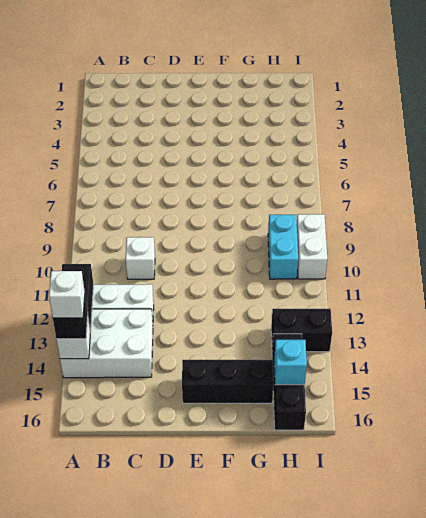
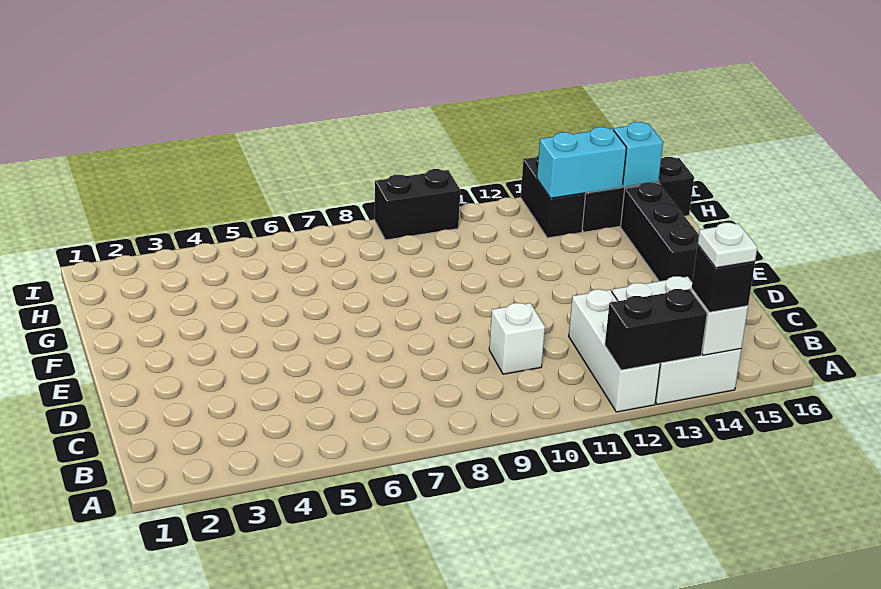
white 1x1 brick [49,271,85,318] -> white 1x1 plate [698,223,757,268]
cyan 1x2 brick [268,215,298,279] -> cyan 1x2 brick moved to [537,127,626,198]
white 1x2 brick [297,214,327,279] -> black 1x2 brick [374,169,460,240]

